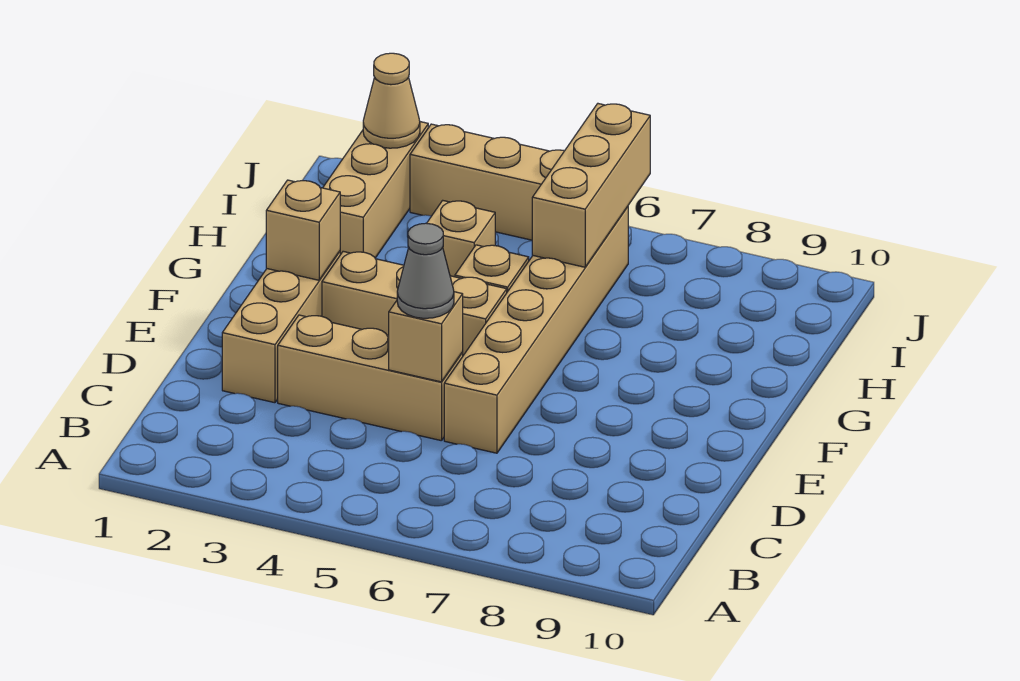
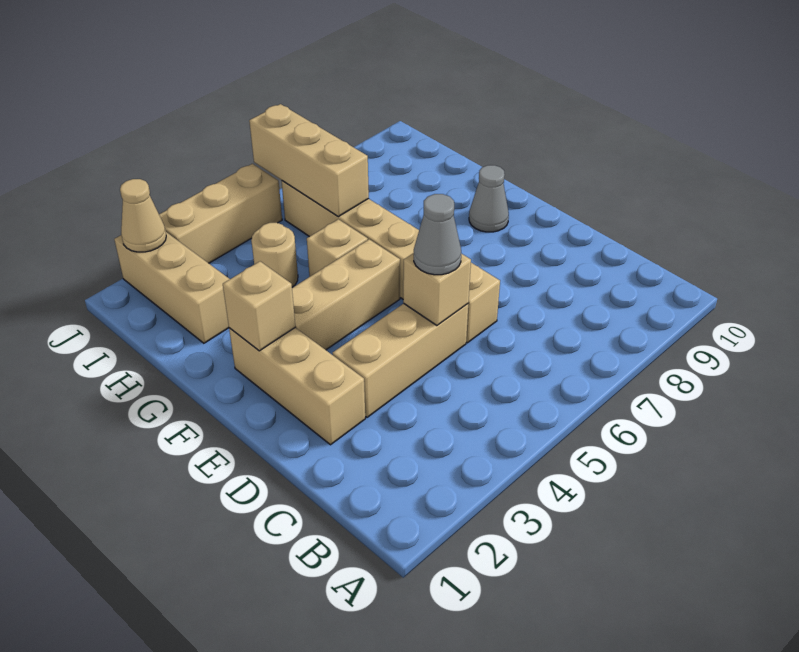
none -> grey 1x1 cone [469,165,509,232]
tan 1x1 brick [427,200,495,277] -> tan 1x1 round brick [251,223,298,287]

